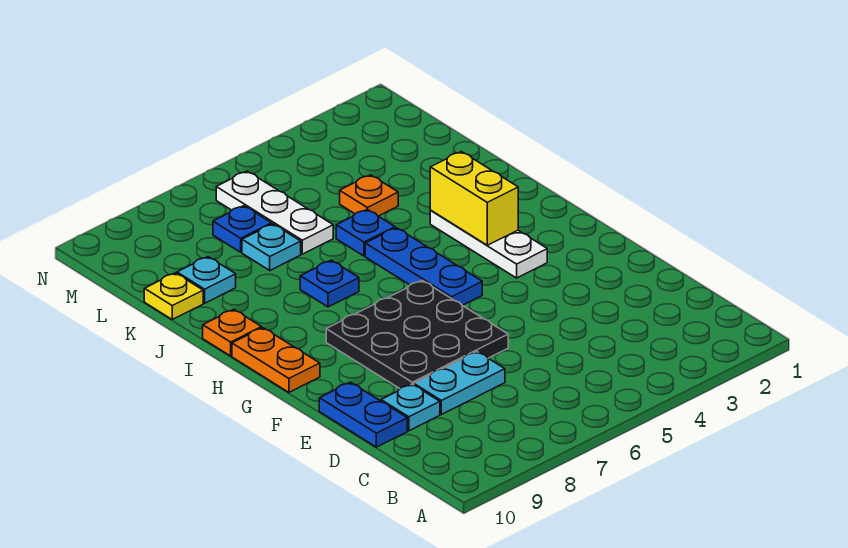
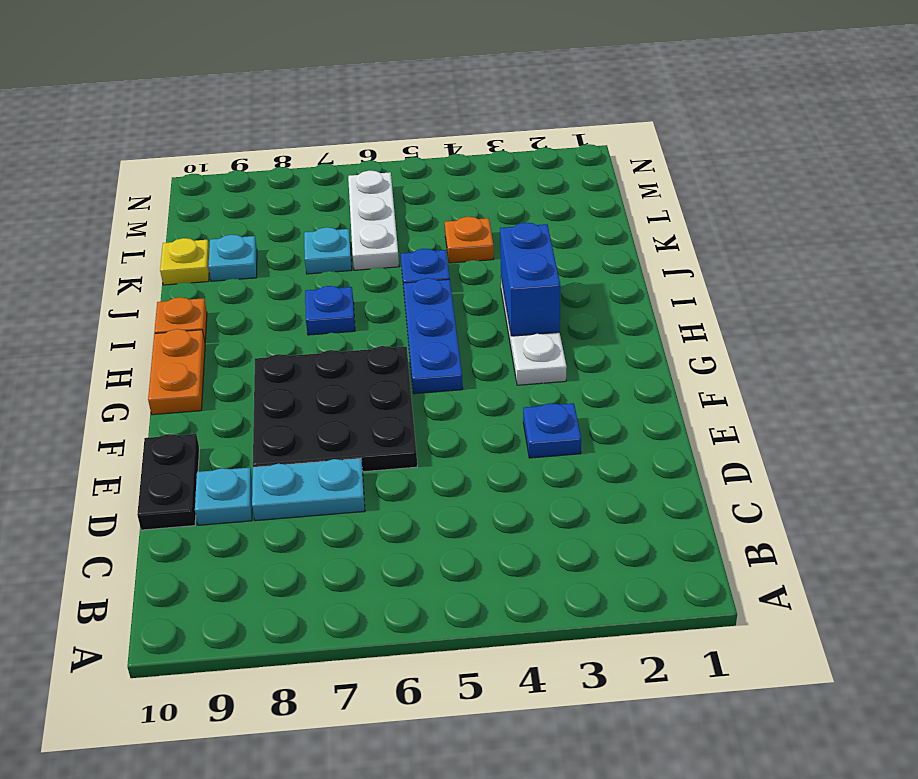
blue 1x2 plate [319,382,407,447] -> black 1x2 plate [137,434,199,530]
yellow 1x2 brick [430,152,518,245] -> blue 1x2 brick [500,223,560,336]
blue 1x1 plate [213,206,272,252] -> blue 1x1 plate moved to [523,403,581,458]

